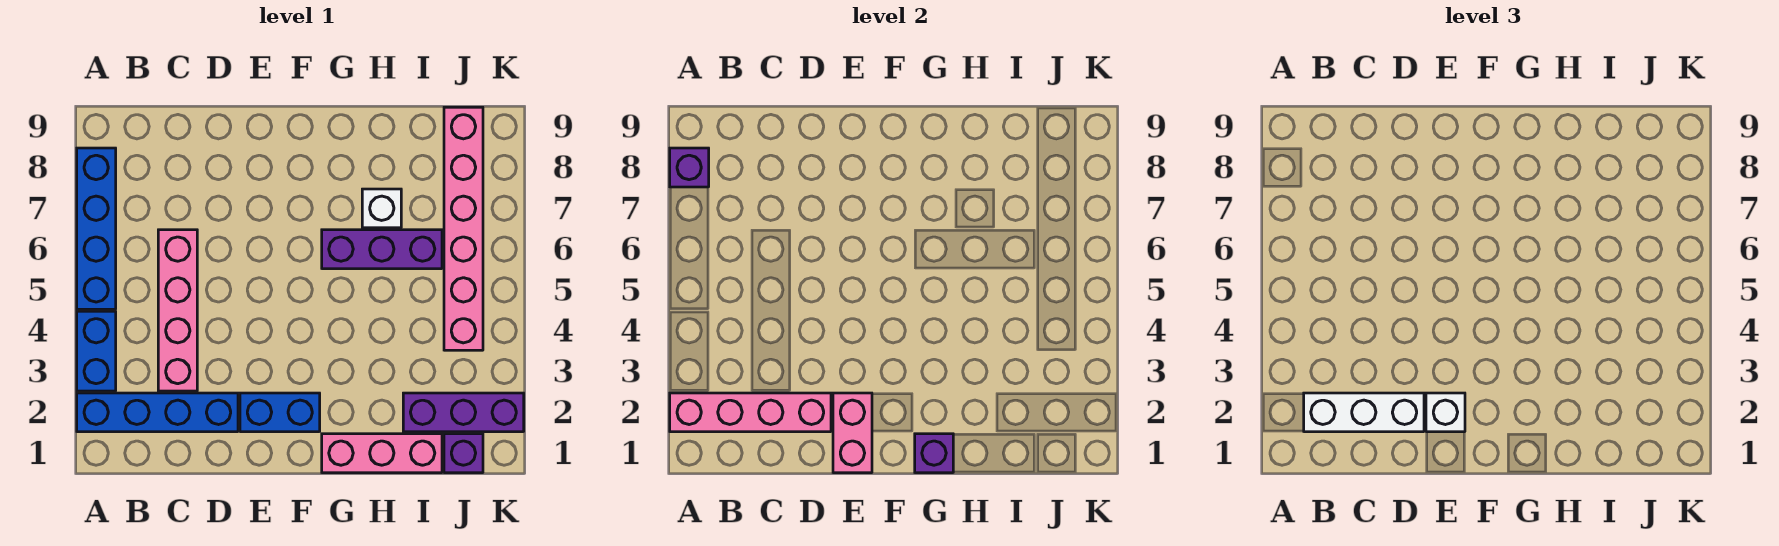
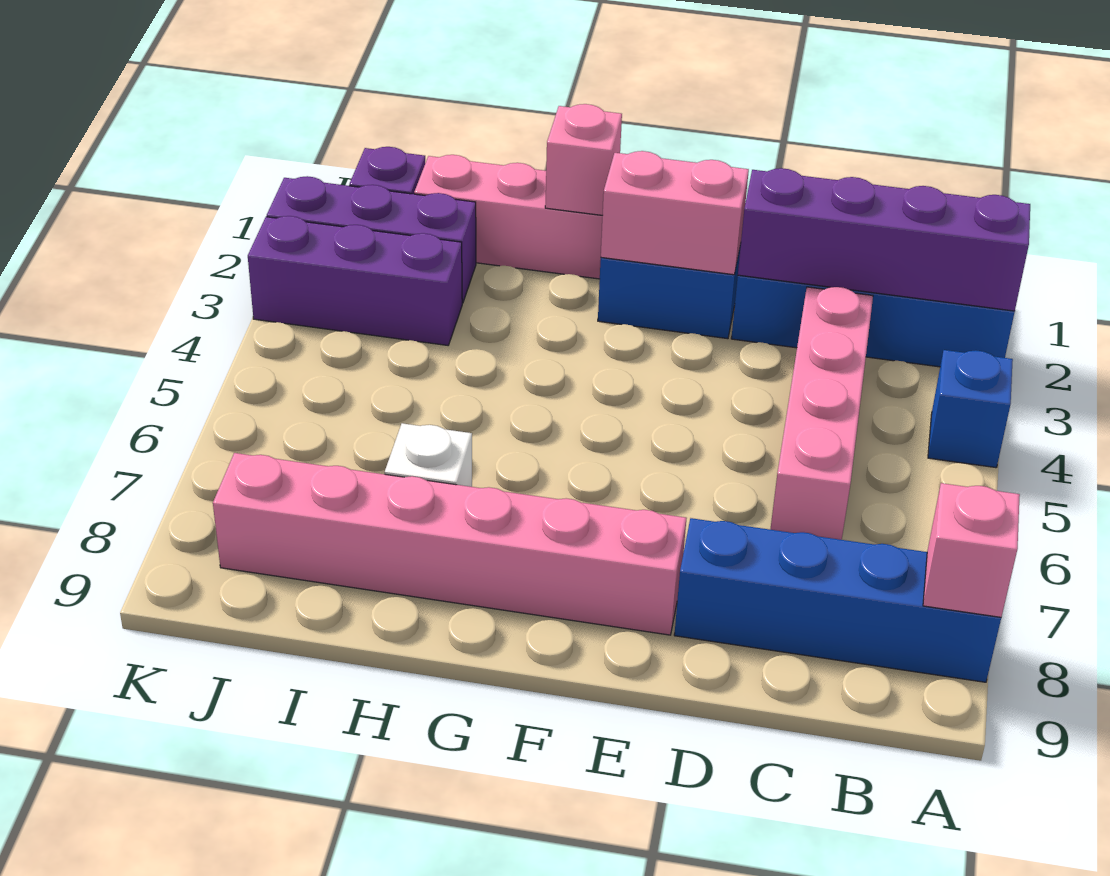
pink 1x4 brick [670,393,831,432] -> purple 1x4 brick [738,168,1030,311]
blue 1x2 brick [77,311,116,391] -> blue 1x1 brick [928,350,1013,468]
blue 1x4 brick [77,148,116,309] -> blue 1x4 brick turned to [674,518,1001,682]
purple 1x1 brick [670,148,709,187] -> pink 1x1 brick [923,483,1020,617]
white 1x3 brick [1304,393,1424,432] -> none
pink 1x2 brick [833,393,872,473] -> pink 1x2 brick turned to [601,151,749,275]
white 1x1 brick [1426,393,1465,432] -> none
purple 1x1 brick [915,434,953,473] -> pink 1x1 brick [545,104,622,215]
purple 1x3 brick [322,230,442,269] -> purple 1x3 brick moved to [248,216,462,345]
pink 1x6 brick [444,107,483,350] -> pink 1x6 brick turned to [213,453,686,635]

